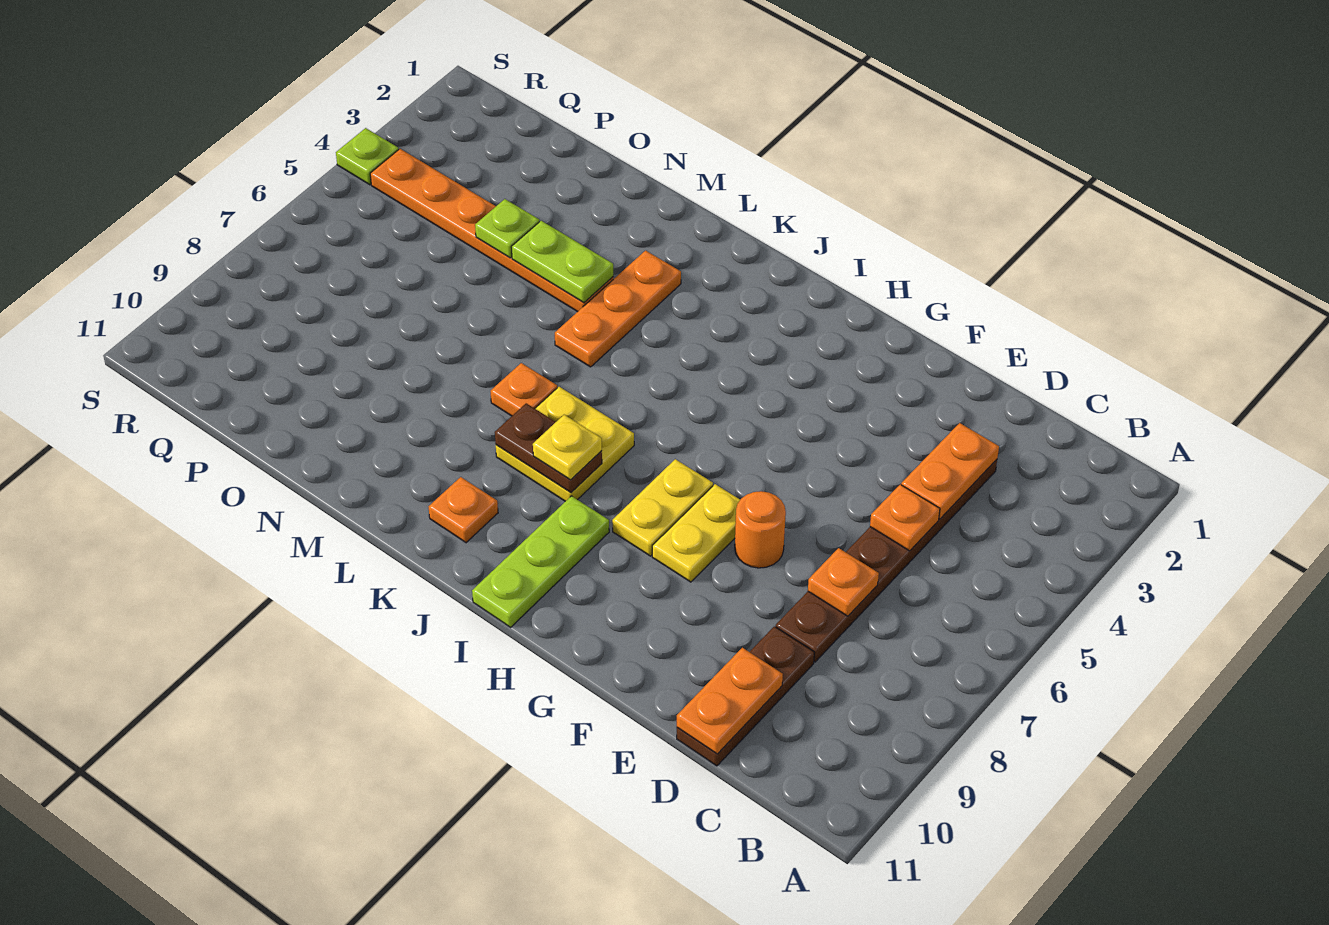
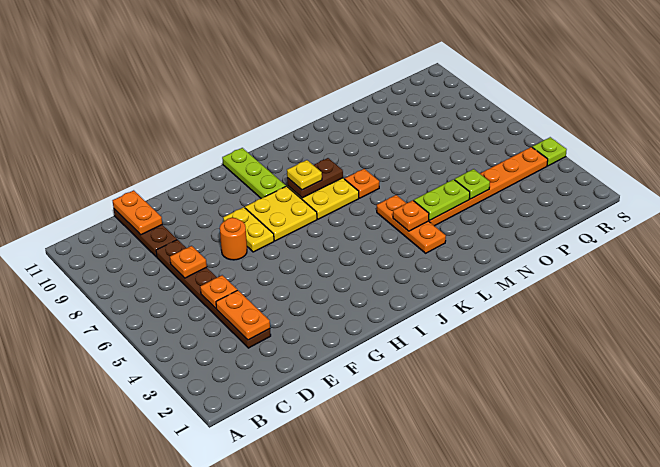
yellow 1x2 plate [612,459,713,556] -> yellow 2x2 plate [245,186,317,241]
orange 1x1 plate [429,477,498,543] -> orange 1x1 plate moved to [393,200,429,231]

